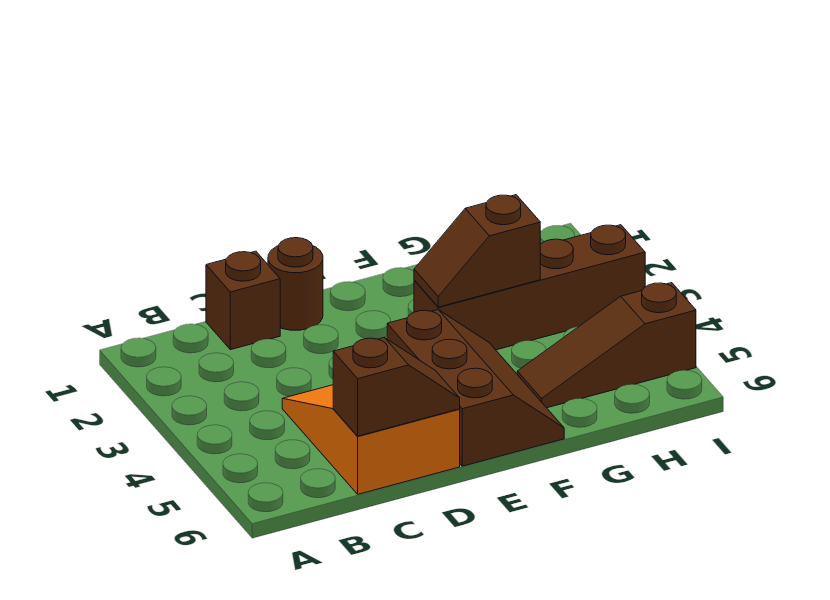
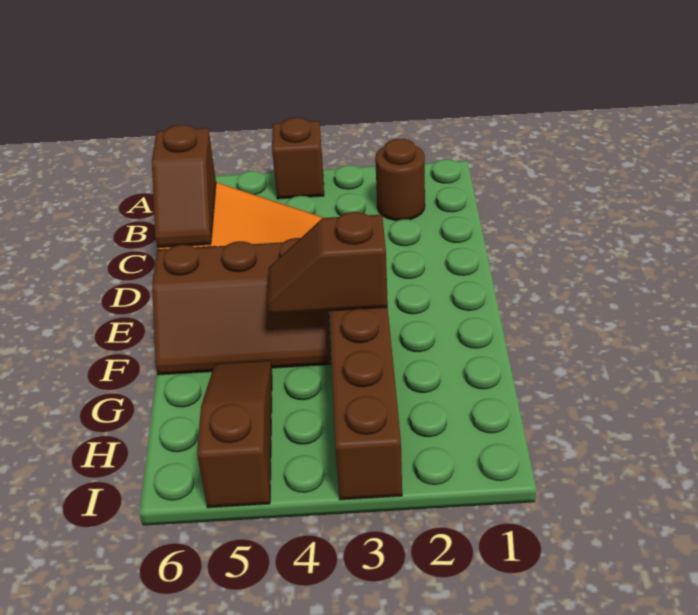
brown 1x1 brick [206,251,280,350] -> brown 1x1 brick moved to [272,118,324,199]
brown 1x1 round brick [268,238,323,330] -> brown 1x1 round brick moved to [375,139,425,221]
brown 1x2 slope [414,195,540,307] -> brown 1x2 slope turned to [268,212,388,314]

